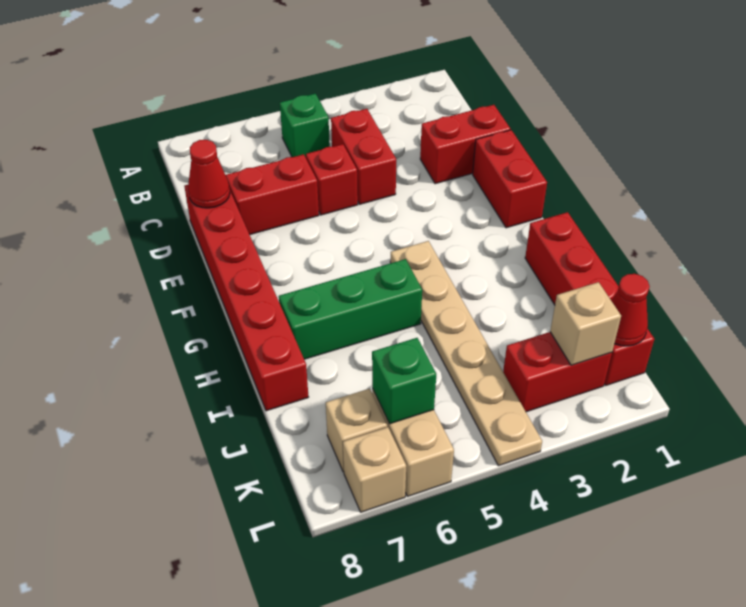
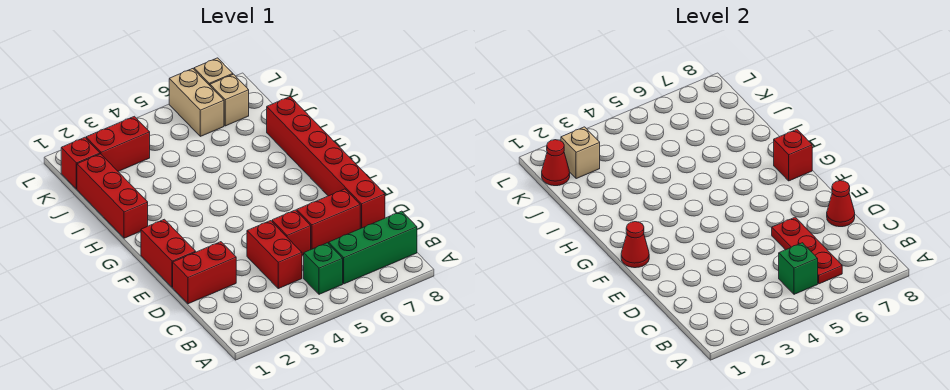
none -> red 1x3 plate [772,217,842,284]
none -> red 1x1 cone [621,222,649,268]
tan 1x6 plate [390,241,542,466] -> none
none -> red 1x1 brick [774,129,812,181]
green 1x3 brick [279,259,422,359] -> green 1x3 brick moved to [329,211,417,284]
green 1x1 brick [372,338,436,424] -> green 1x1 brick moved to [779,243,818,294]

